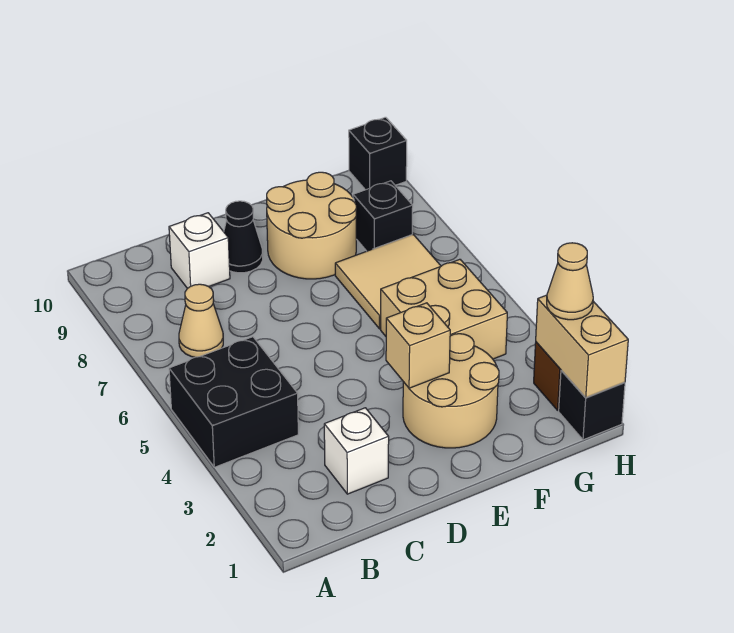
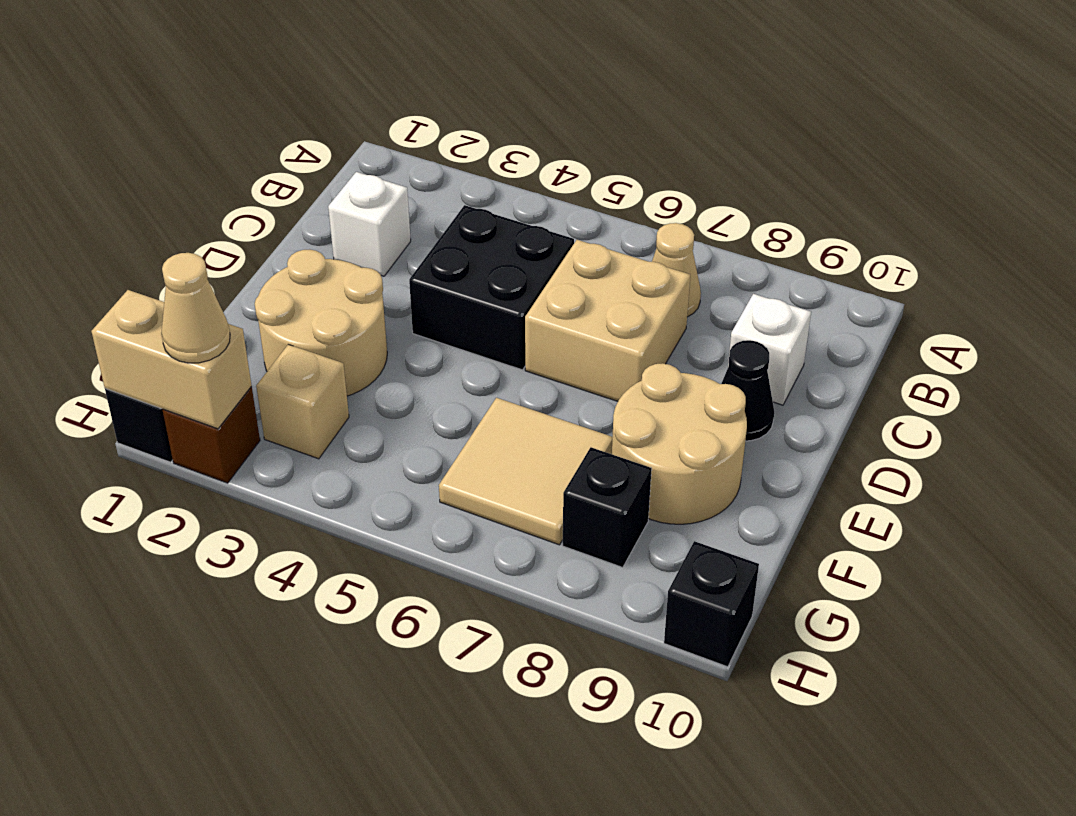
black 2x2 brick [169,337,298,467] -> black 2x2 brick moved to [409,205,574,370]
tan 1x1 brick [386,303,450,388] -> tan 1x1 brick moved to [256,344,349,459]
tan 2x2 brick [381,259,507,359] -> tan 2x2 brick moved to [525,240,690,401]

